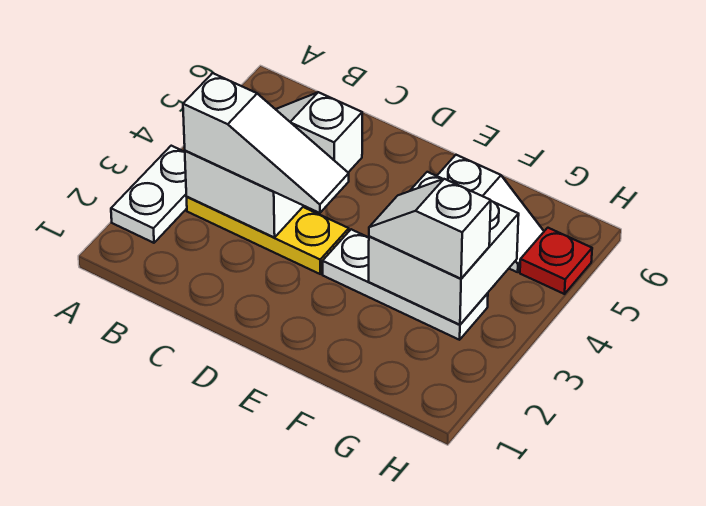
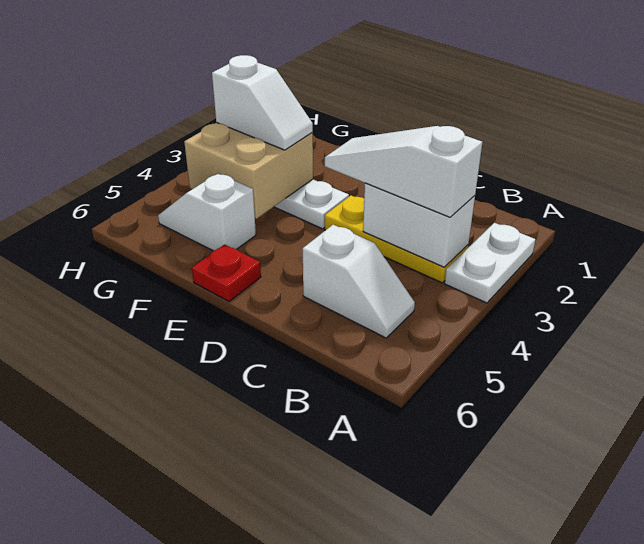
white 2x2 brick [369,172,519,325] -> tan 2x2 brick [184,123,313,219]
red 1x1 plate [520,228,592,294] -> red 1x1 plate moved to [192,244,261,302]

